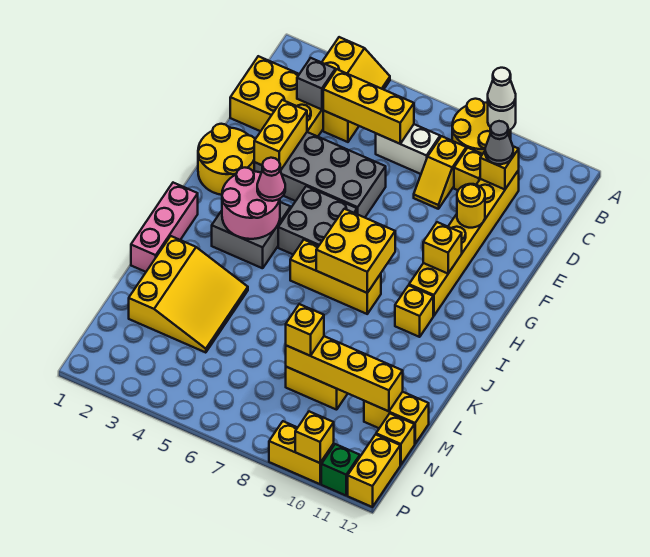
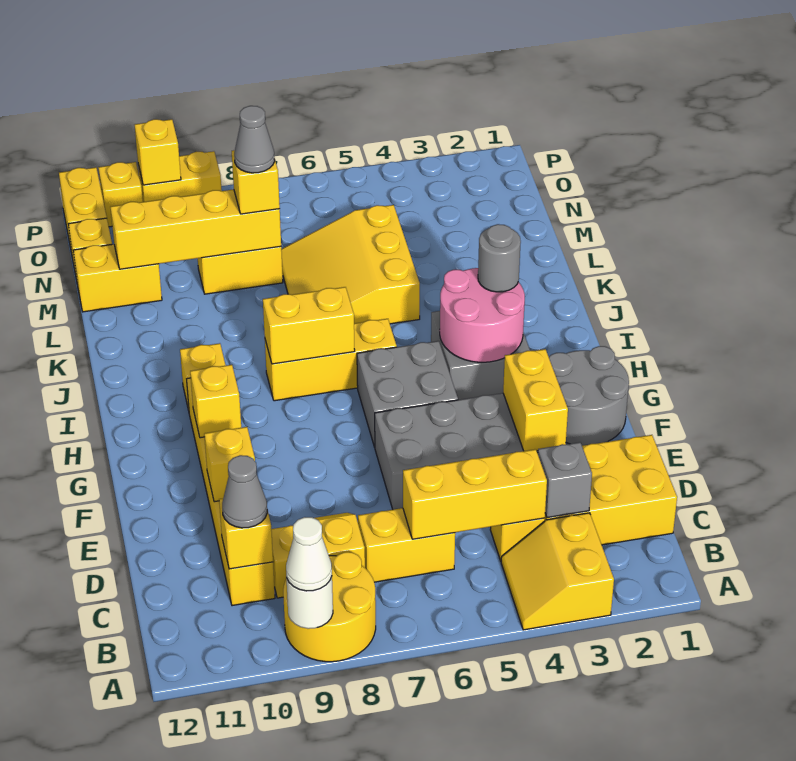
white 1x2 brick [376,124,440,174] -> yellow 1x2 brick [358,508,455,582]
yellow 1x1 round brick [457,184,485,228] -> yellow 1x1 brick [204,427,255,502]
yellow 2x2 round brick [198,124,255,195] -> grey 2x2 round brick [549,346,629,446]
pink 1x1 cone [257,158,285,201] -> none
yellow 2x2 brick [316,209,395,293] -> yellow 1x2 brick [263,287,355,364]
pink 1x3 brick [131,183,198,272] -> none
none -> grey 1x1 round brick [478,224,521,292]
yellow 3x3 slope [129,236,248,353] -> yellow 3x3 slope moved to [281,205,420,324]
none -> grey 1x1 cone [234,106,275,173]
green 1x1 brick [321,444,360,495] -> yellow 1x1 brick [98,162,143,227]

